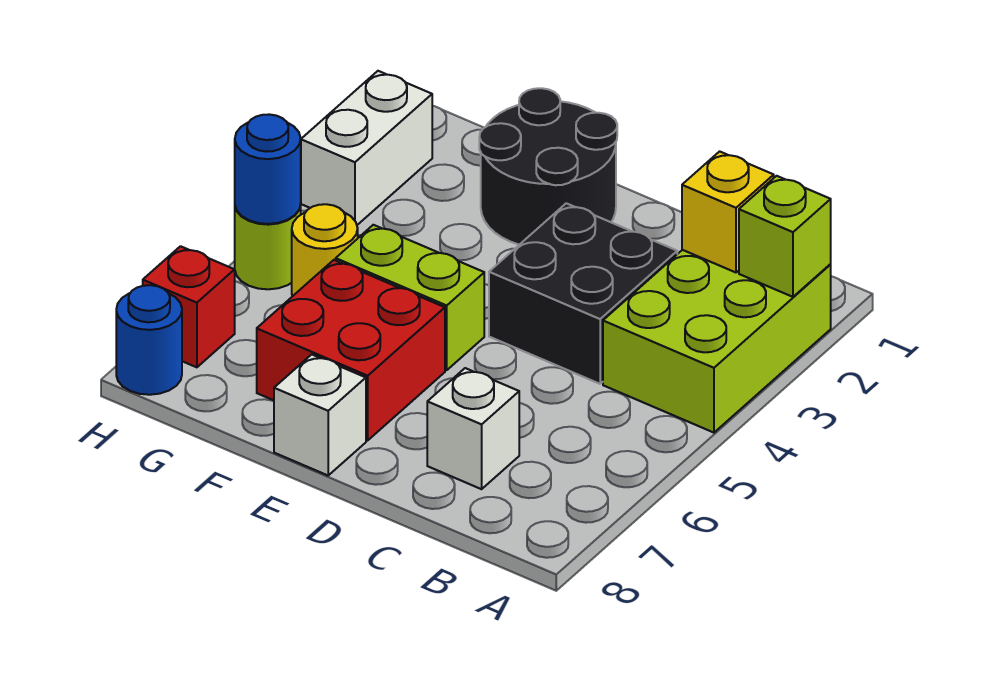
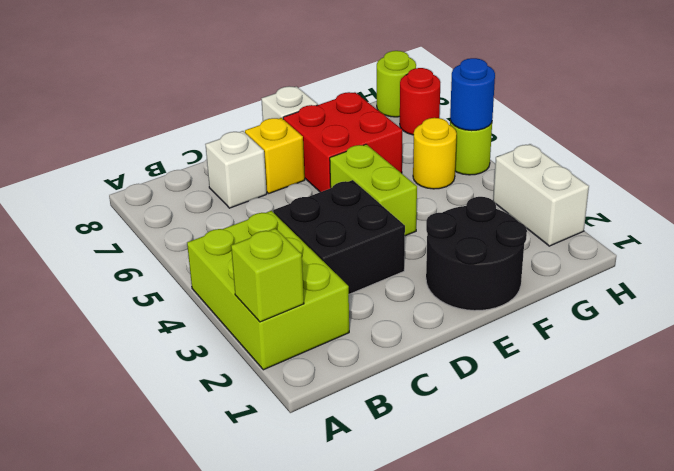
yellow 1x1 brick [682,151,774,272] -> yellow 1x1 brick moved to [245,118,305,193]
lime 1x2 brick [336,225,484,370] -> lime 1x2 brick turned to [330,144,417,236]
red 1x1 brick [143,246,235,367] -> red 1x1 round brick [400,68,440,135]
blue 1x1 round brick [116,285,182,395] -> lime 1x1 round brick [377,51,416,117]

